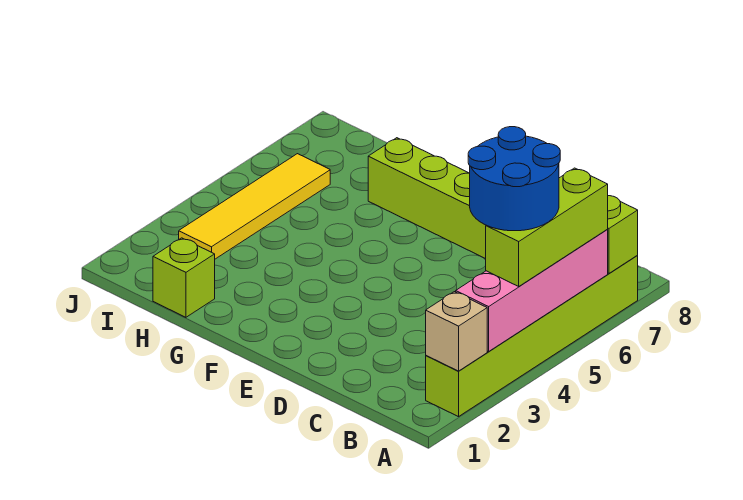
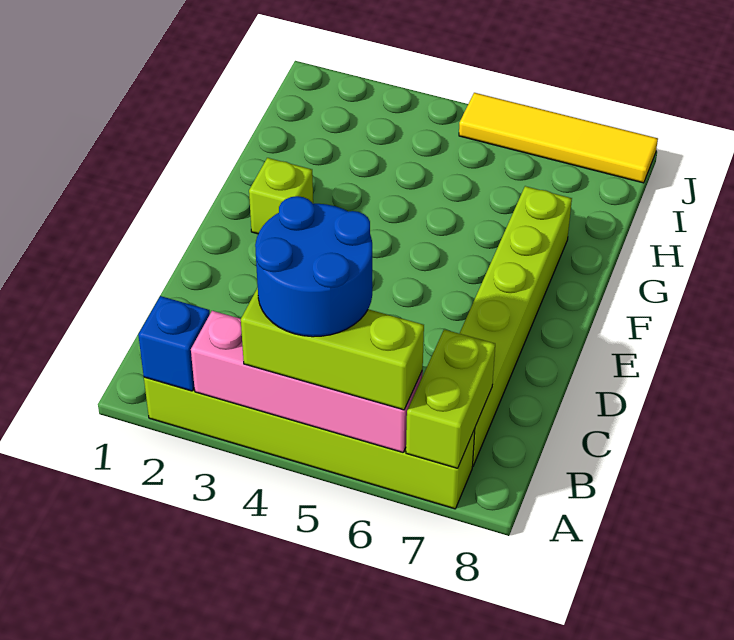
tan 1x1 brick [426,292,487,371] -> blue 1x1 brick [138,296,210,391]
lime 1x1 brick [153,238,215,317] -> lime 1x1 brick moved to [249,158,313,234]
yellow 1x4 tile [179,154,330,259] -> yellow 1x4 tile moved to [459,93,658,183]

